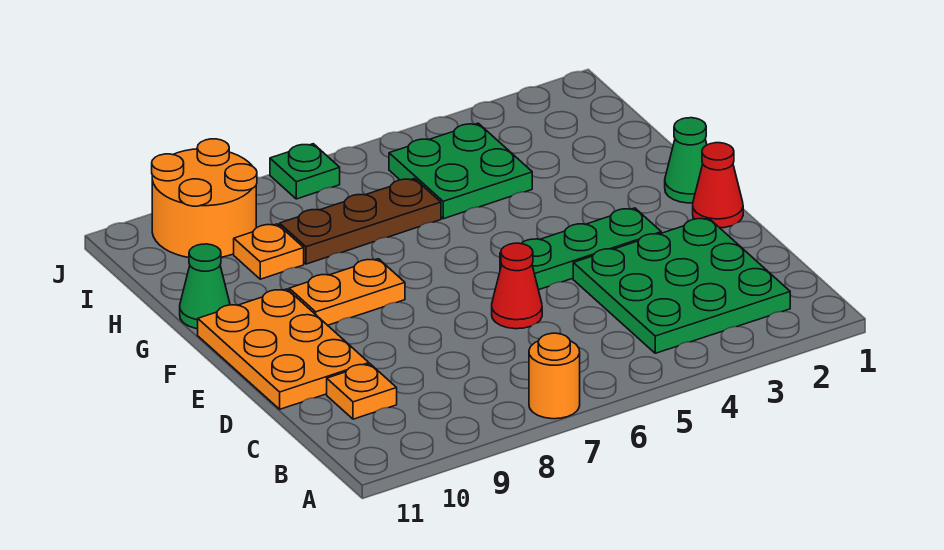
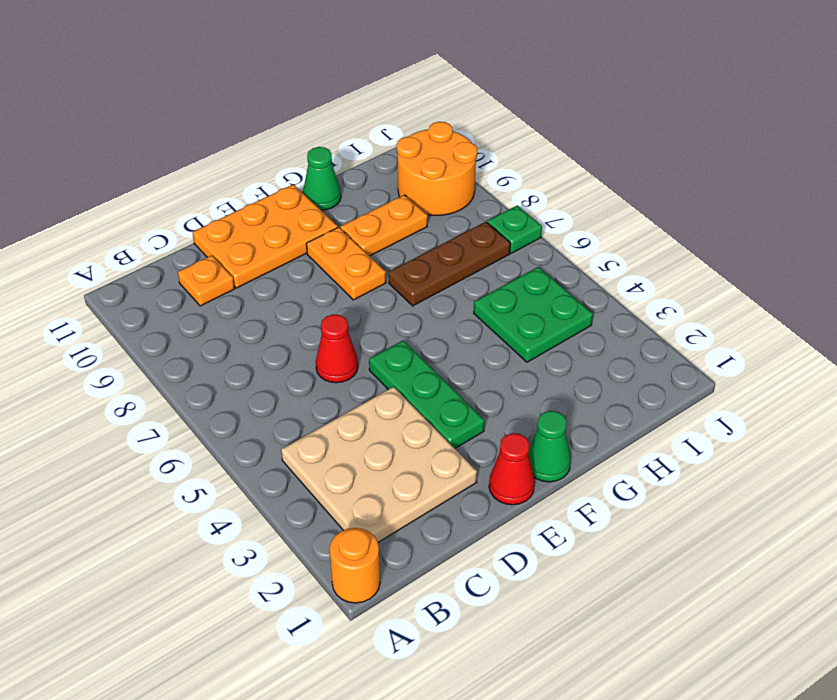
orange 1x1 round brick [529,333,580,419] -> orange 1x1 round brick moved to [330,528,380,603]
green 3x3 plate [573,218,790,353] -> tan 3x3 plate [281,387,477,542]
brown 1x3 plate [280,179,441,264] -> brown 1x3 plate turned to [389,222,510,306]
orange 1x1 plate [234,224,304,279] -> orange 1x2 plate [340,195,428,256]

